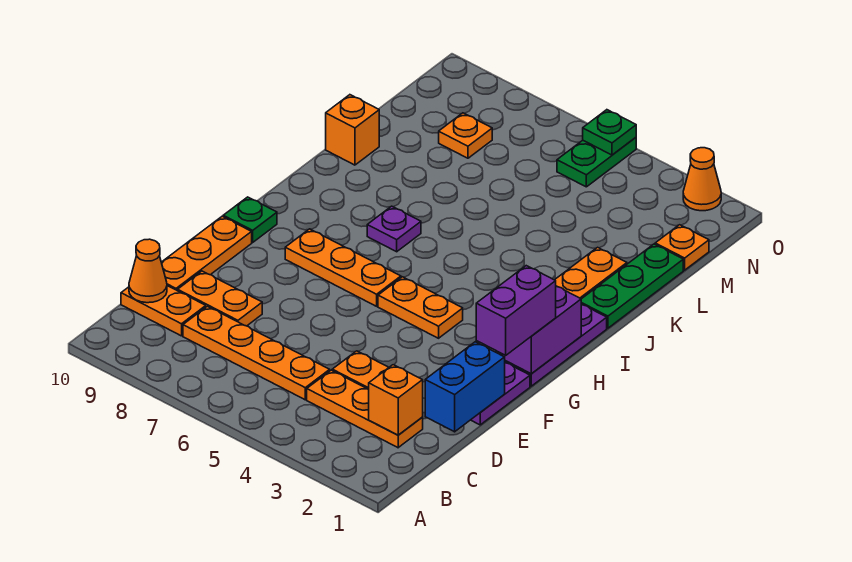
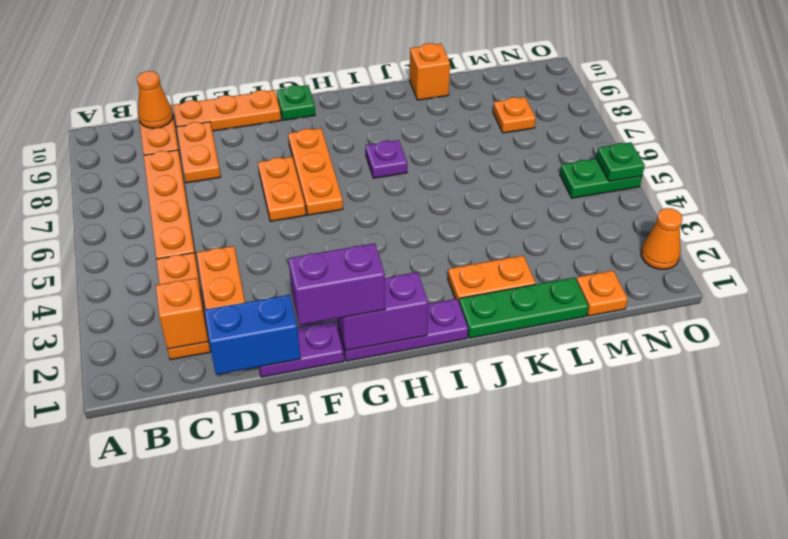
orange 1x2 plate [378,277,463,338] -> orange 1x2 plate moved to [258,157,306,221]

